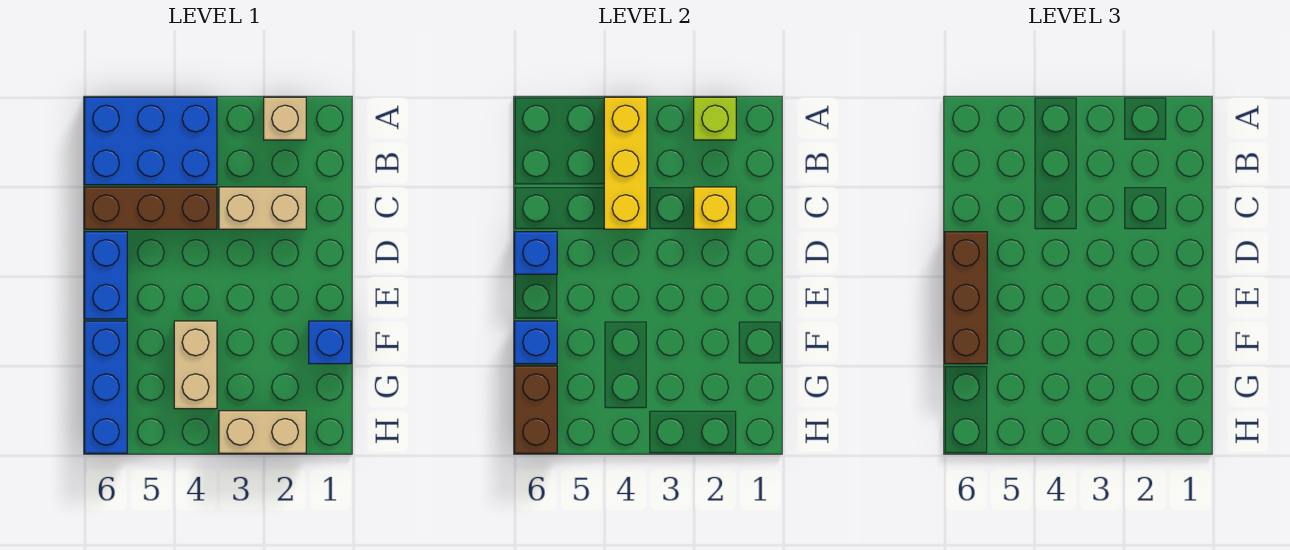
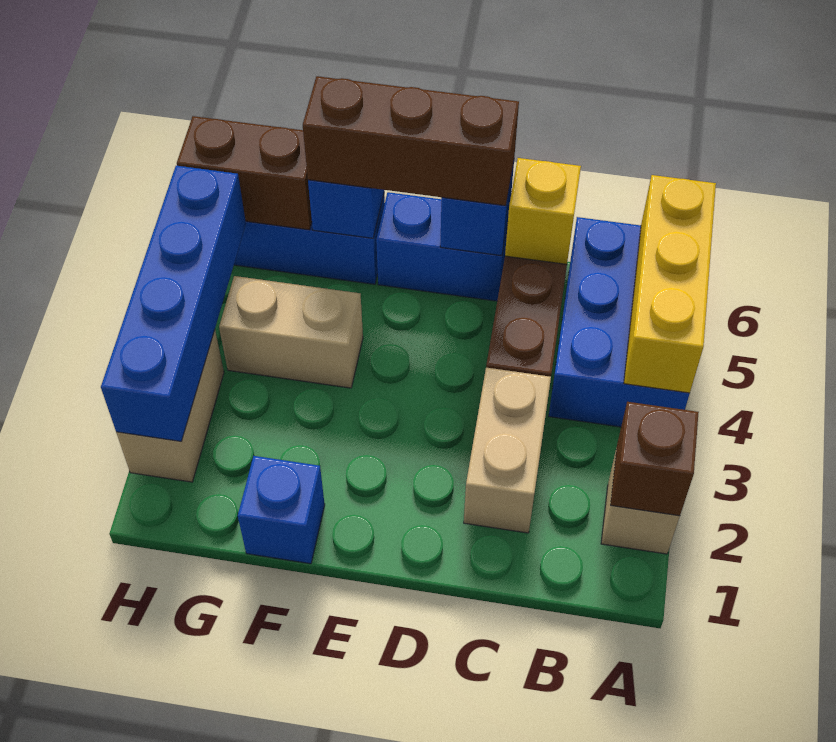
lime 1x1 brick [694,97,736,140] -> brown 1x1 brick [610,402,699,516]
yellow 1x3 brick [604,97,647,229] -> yellow 1x3 brick turned to [624,175,716,393]
yellow 1x1 brick [694,187,736,229] -> yellow 1x1 brick moved to [505,158,581,264]
none -> blue 1x4 brick [101,166,246,441]

